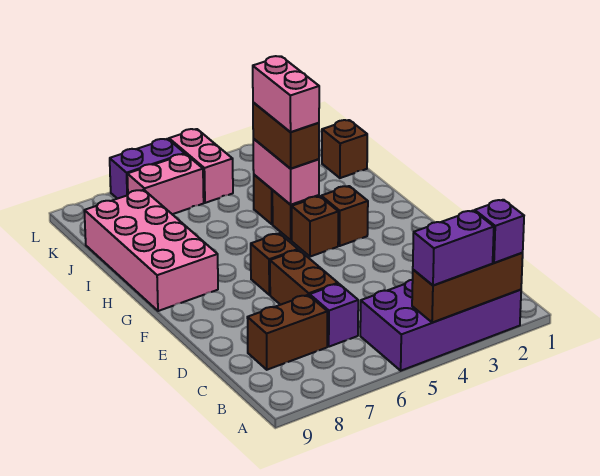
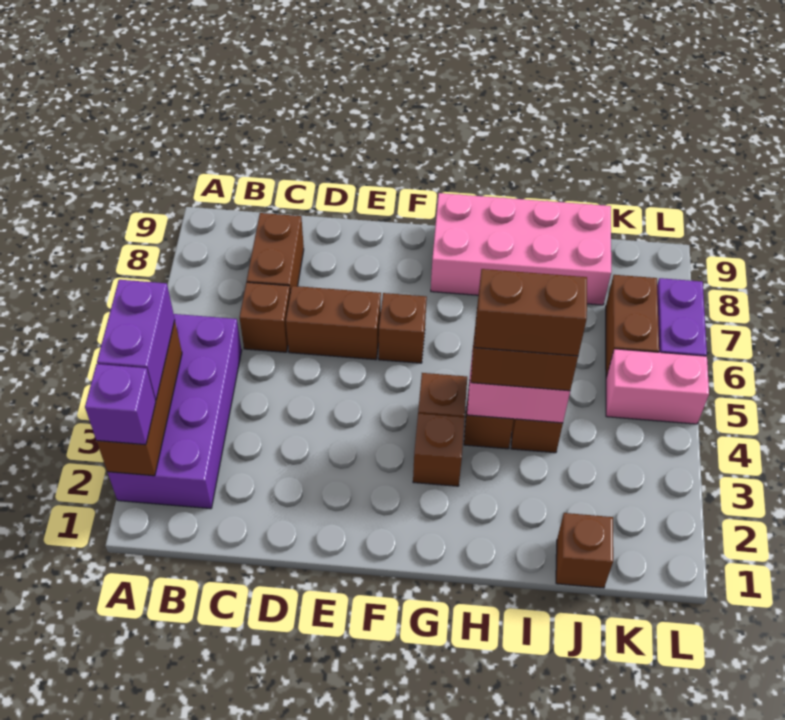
purple 1x1 brick [310,284,358,347] -> brown 1x1 brick [240,282,290,352]
pink 1x2 brick [253,56,319,132] -> brown 1x2 brick [475,269,587,356]
pink 1x2 brick [127,154,204,214] -> brown 1x2 brick [606,275,659,378]

